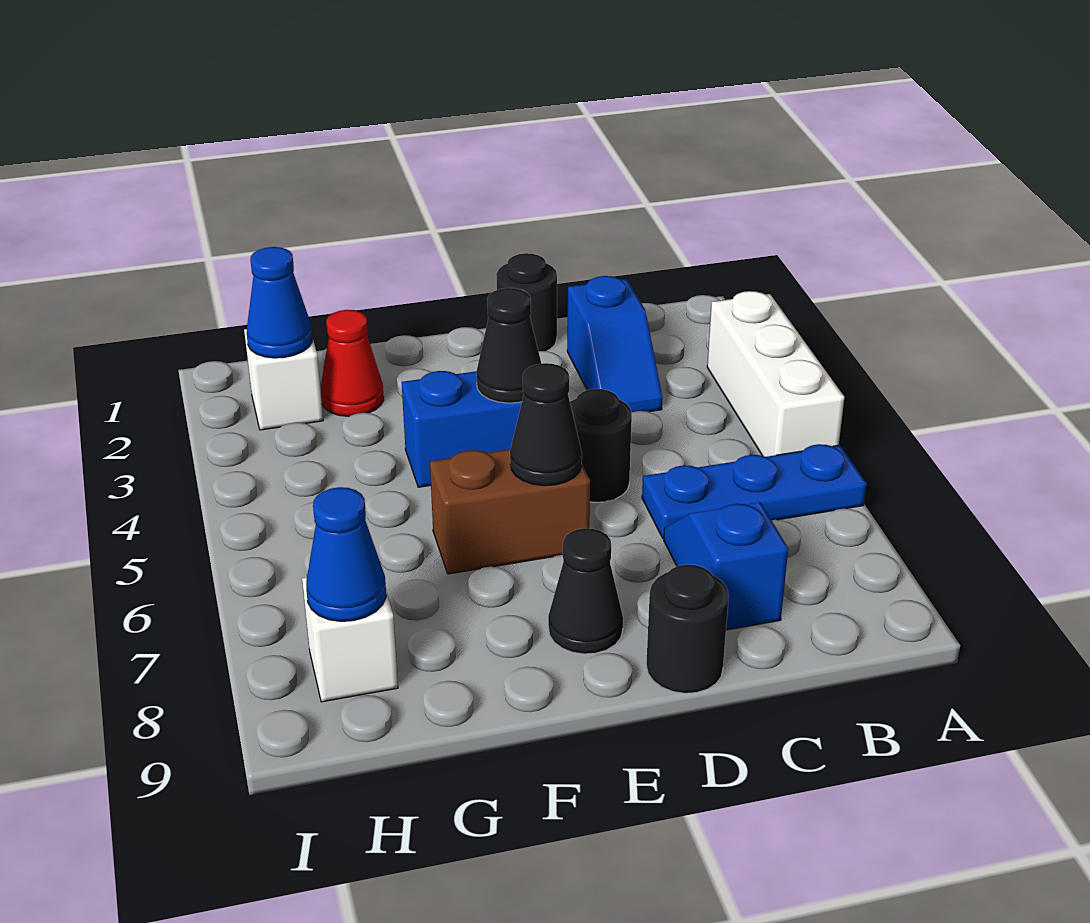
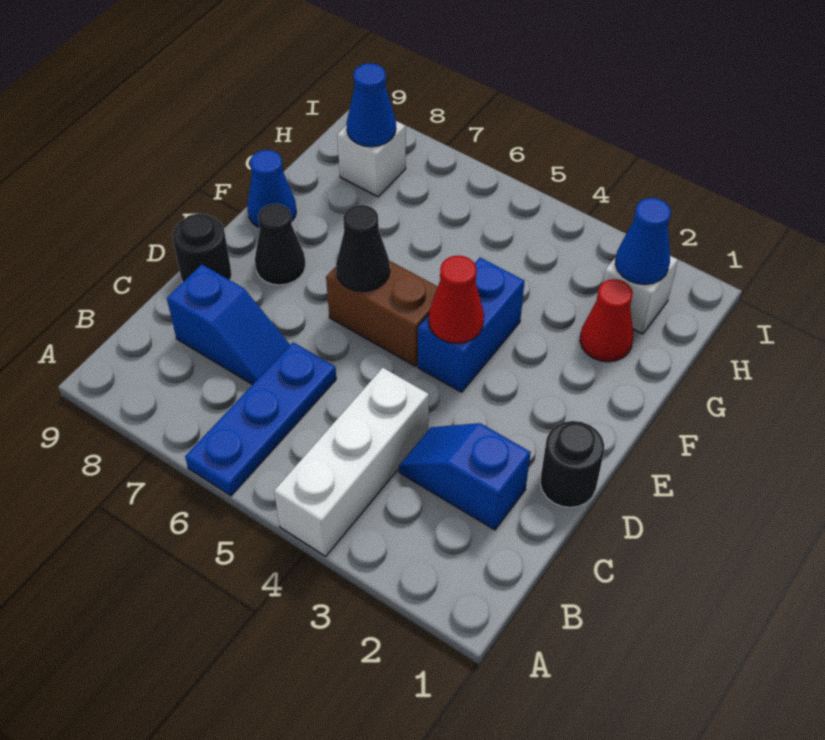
white 1x3 brick [707,291,844,457] -> white 1x3 brick turned to [274,368,429,556]
black 1x1 round brick [570,389,632,502] -> none
black 1x1 cone [476,288,542,403] -> red 1x1 cone [429,256,484,343]
brown 1x2 brick [430,449,590,574] -> brown 1x2 brick turned to [326,261,438,366]
none -> blue 1x1 cone [247,150,296,227]

